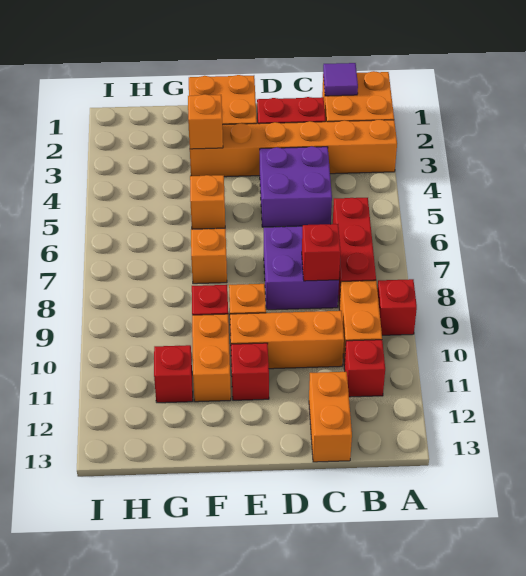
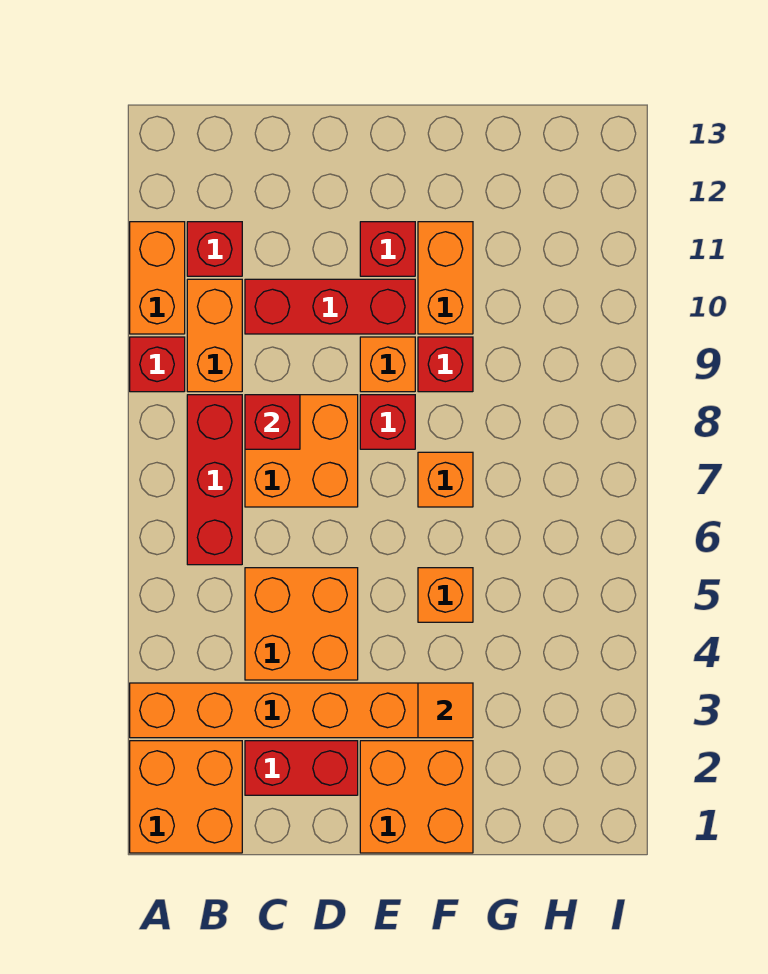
purple 1x1 tile [323,63,358,96] -> none
purple 2x2 brick [260,146,332,227] -> orange 2x2 brick [245,568,358,680]
purple 2x2 brick [264,226,339,310] -> orange 2x2 brick [245,395,358,507]
orange 1x3 brick [230,311,344,369] -> red 1x3 brick [245,279,415,334]
orange 1x2 brick [309,372,352,462] -> orange 1x2 brick moved to [130,222,185,334]
orange 1x1 brick [188,94,223,149] -> orange 1x1 tile [418,683,473,738]
red 1x1 brick [154,345,193,403] -> red 1x1 brick moved to [360,395,415,449]

